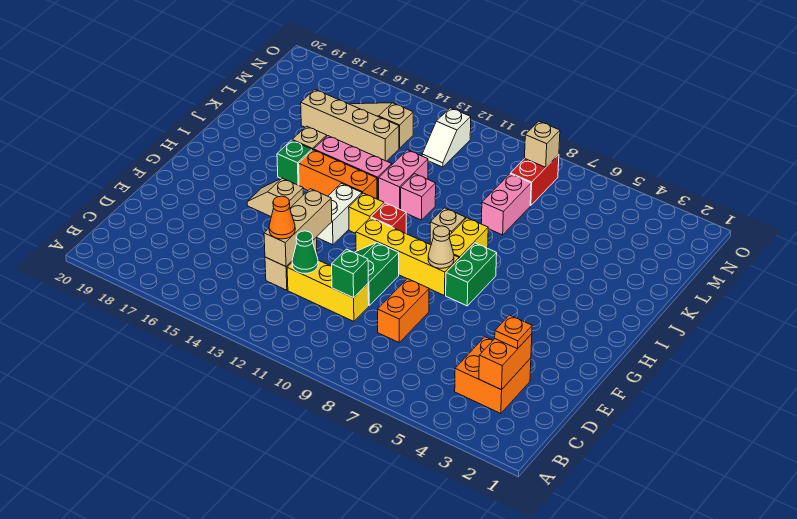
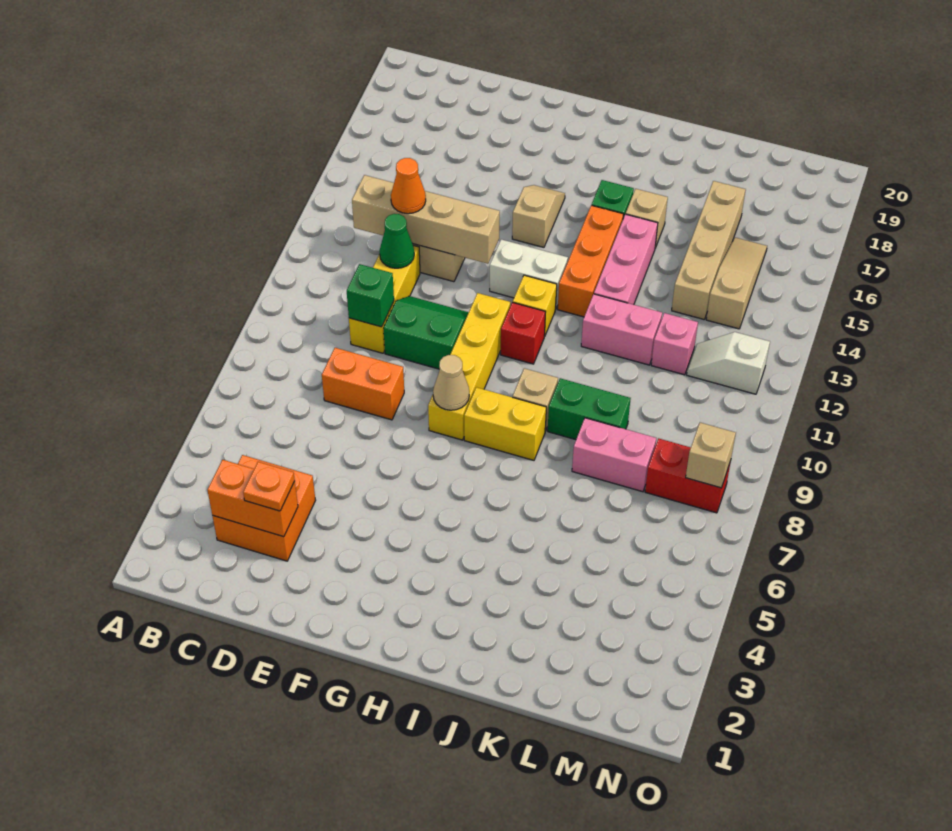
tan 1x3 brick [264,189,332,266] -> tan 1x4 brick [352,175,500,264]
green 1x2 brick [446,243,497,306] -> green 1x2 brick moved to [548,378,631,440]
pink 1x1 brick [401,174,436,220] -> pink 1x1 brick moved to [651,313,698,375]

